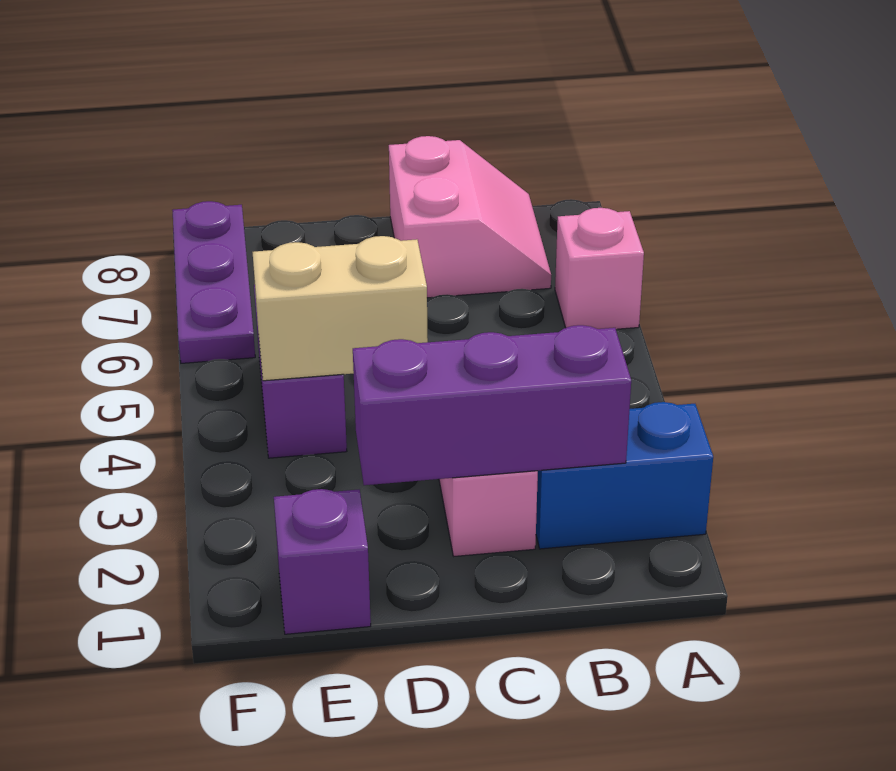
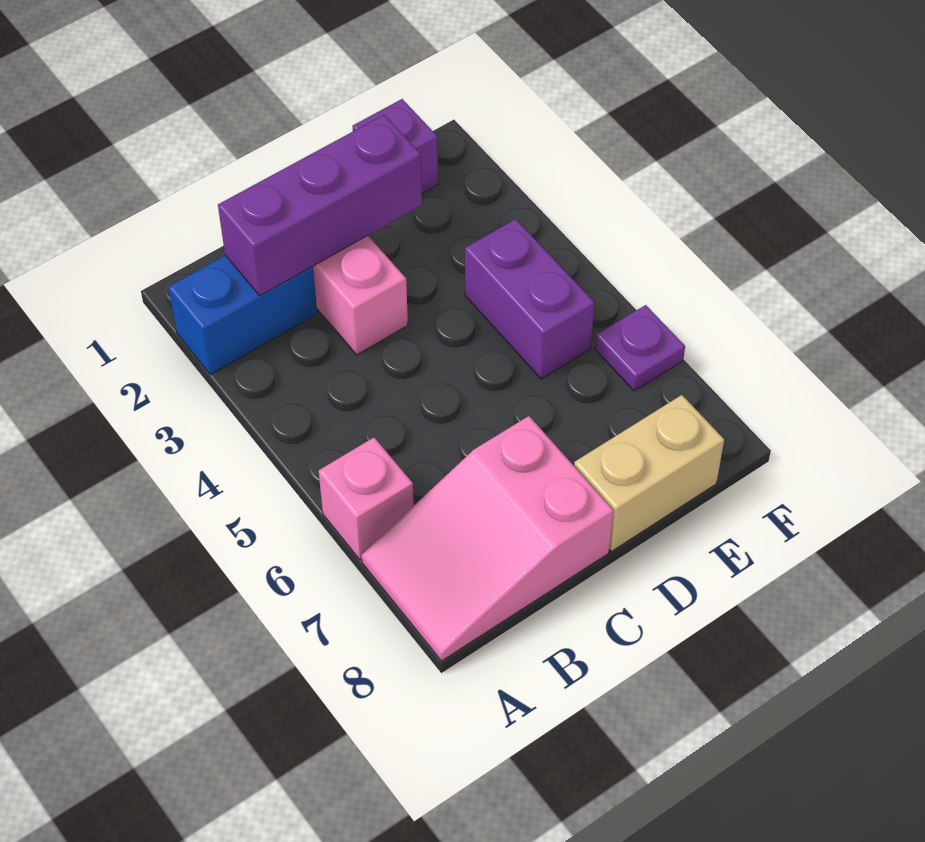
pink 2x2 slope [389,136,551,298] -> pink 2x3 slope [361,416,613,661]
tan 1x2 brick [253,236,428,381] -> tan 1x2 brick moved to [574,395,724,551]
purple 1x3 plate [172,201,255,363] -> purple 1x1 plate [595,305,685,391]

